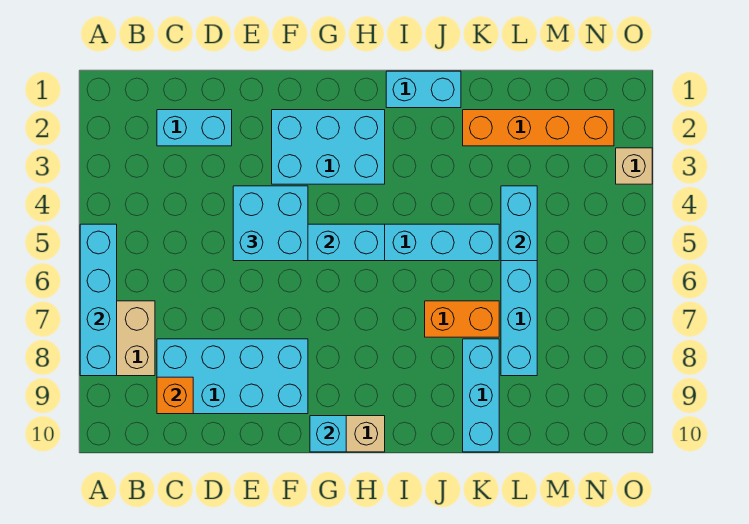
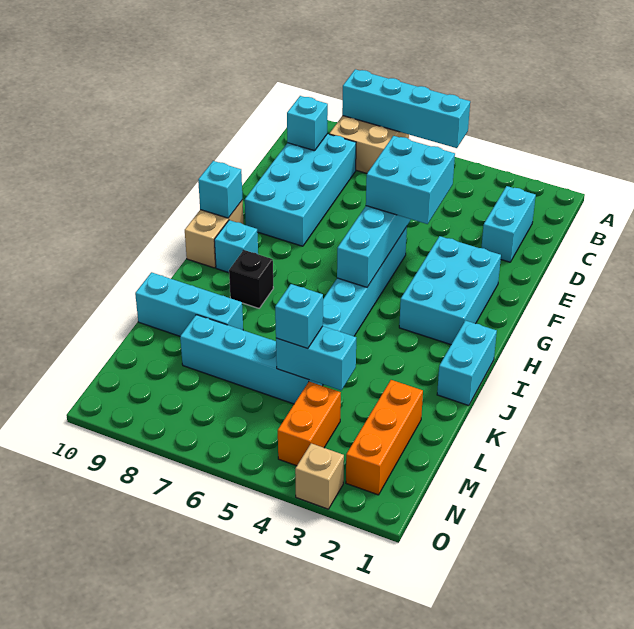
orange 1x1 brick [157,377,193,414] -> cyan 1x1 brick [287,96,328,151]
none -> cyan 1x1 brick [214,220,258,273]
none -> black 1x1 brick [229,250,273,308]
orange 1x2 brick [425,301,499,337] -> orange 1x2 brick moved to [278,382,341,466]
orange 1x4 brick [463,110,614,146] -> orange 1x3 brick [346,380,423,495]
none -> cyan 1x1 brick [275,284,323,349]

